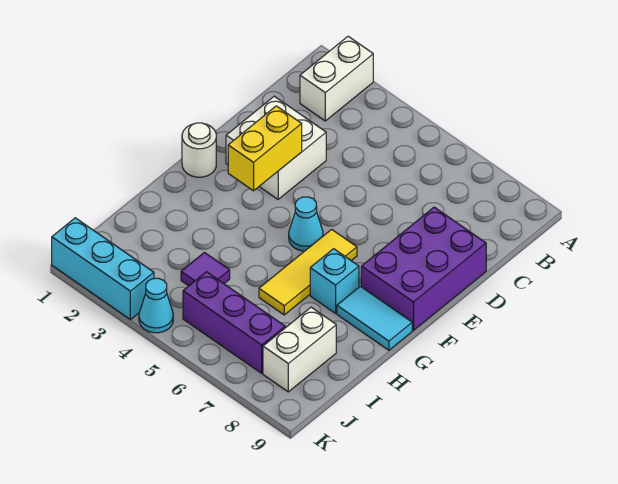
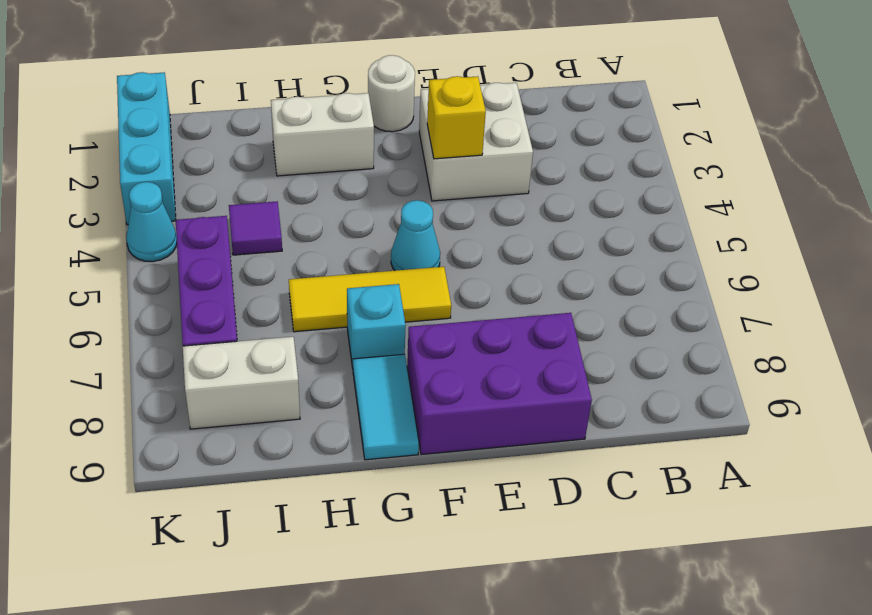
white 1x2 brick [300,36,373,121] -> white 1x2 brick moved to [271,93,374,176]
yellow 1x2 brick [228,106,302,191] -> yellow 1x1 brick [427,76,486,159]

